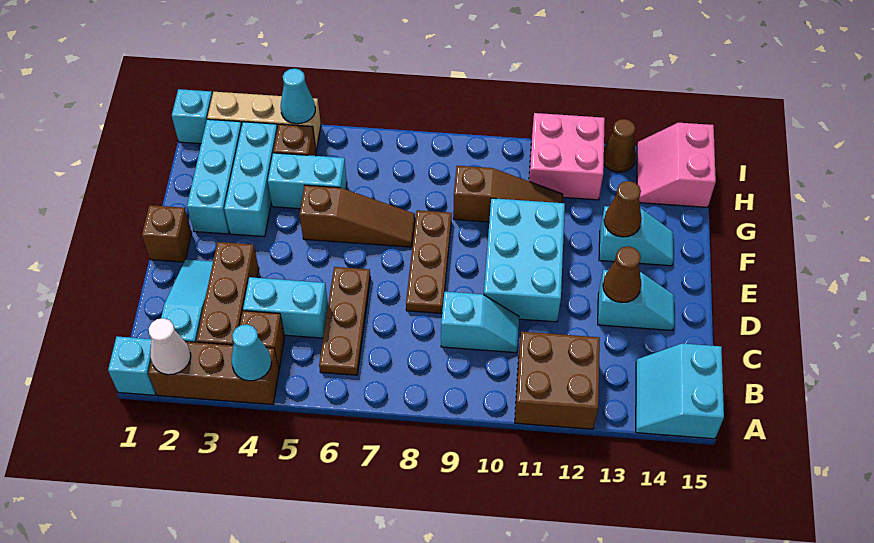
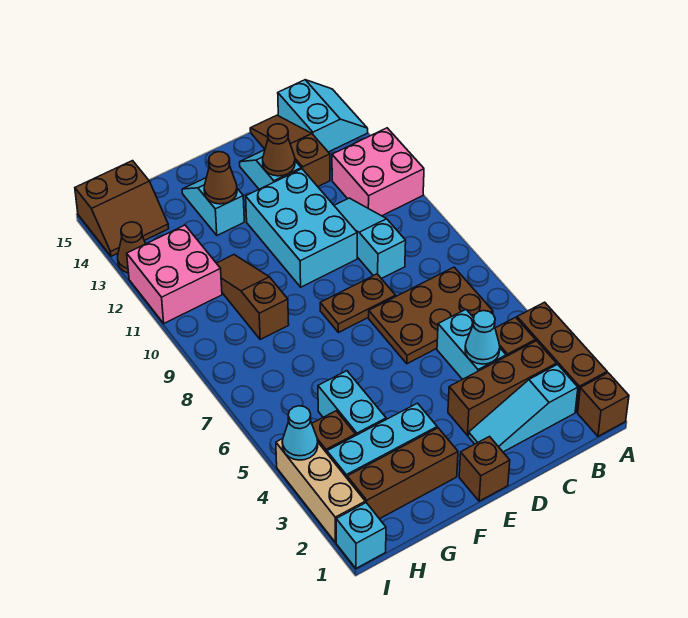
cyan 1x1 brick [108,337,156,395] -> brown 1x1 brick [578,373,629,436]
white 1x1 cone [149,318,191,375] -> none
cyan 1x1 cone [232,324,271,381] -> cyan 1x1 cone moved to [465,311,500,364]
brown 2x2 brick [515,332,600,429] -> pink 2x2 brick [332,128,424,216]
cyan 2x2 slope [636,343,724,439] -> cyan 2x2 slope turned to [278,80,368,152]
brown 1x3 plate [319,267,370,375] -> brown 2x3 plate [369,267,493,364]
cyan 1x2 slope [441,291,519,353] -> cyan 1x3 slope [334,198,406,279]
brown 1x3 plate [406,210,452,313] -> brown 1x2 plate [320,274,396,333]
cyan 2x3 brick [484,198,565,322] -> cyan 2x3 brick turned to [246,169,357,287]
cyan 1x3 brick [187,119,242,234] -> brown 1x3 brick [347,428,458,519]
brown 1x3 slope [299,185,415,247] -> brown 1x3 slope moved to [250,115,330,186]
pink 2x2 slope [637,123,716,207] -> brown 2x2 slope [75,161,169,256]

